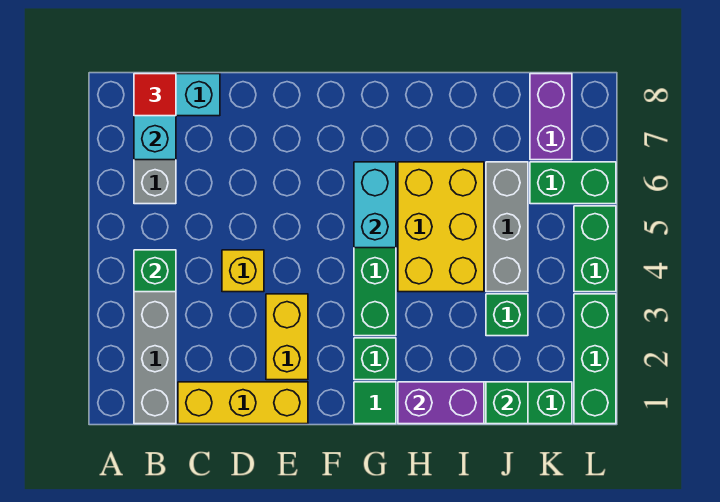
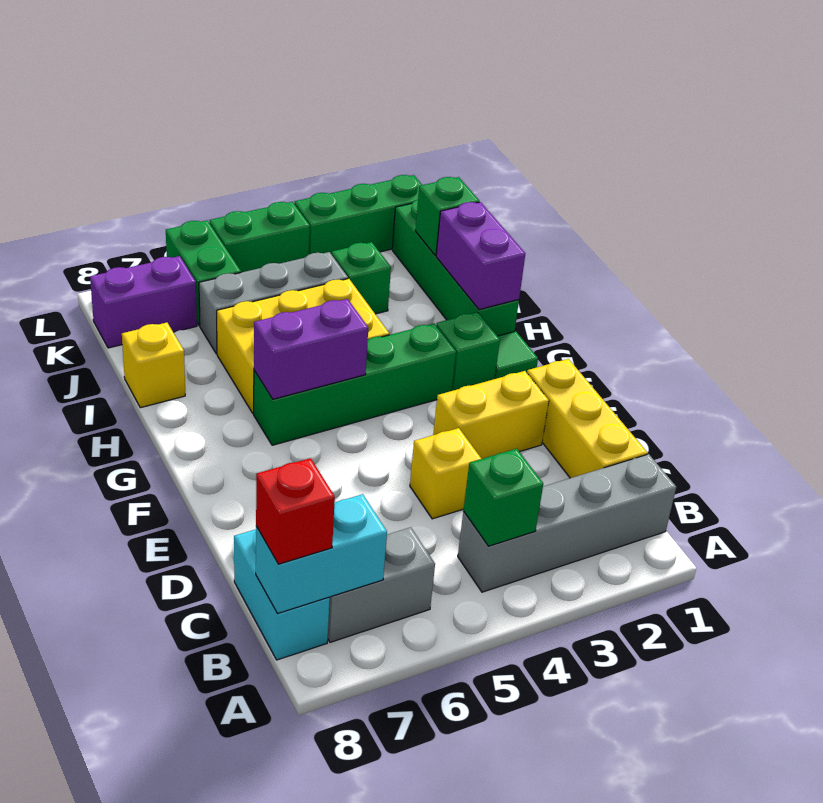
red 1x1 tile [134,74,176,116] -> red 1x1 brick [256,458,335,564]
cyan 1x2 brick [354,162,396,248] -> purple 1x2 brick [254,299,368,399]
none -> yellow 1x1 brick [122,323,185,408]

